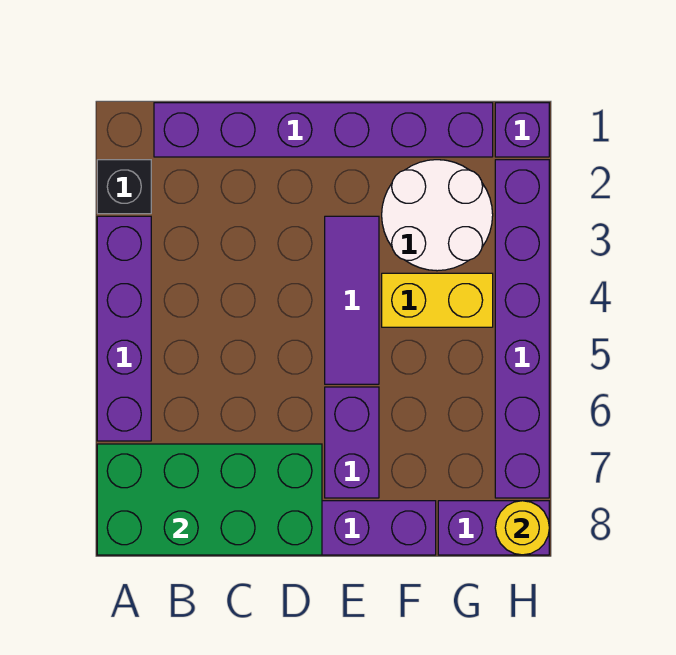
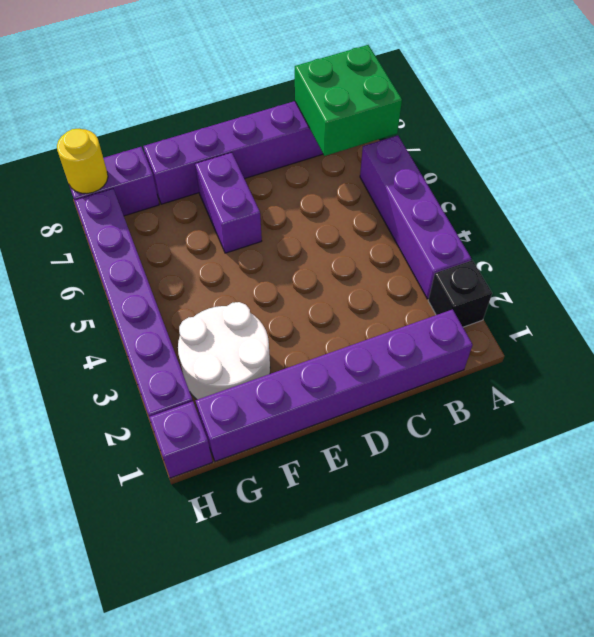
green 2x4 brick [97,444,322,555] -> green 2x2 brick [295,45,402,156]
purple 1x3 tile [325,216,379,384] -> none
yellow 1x2 brick [382,273,493,327] -> none

